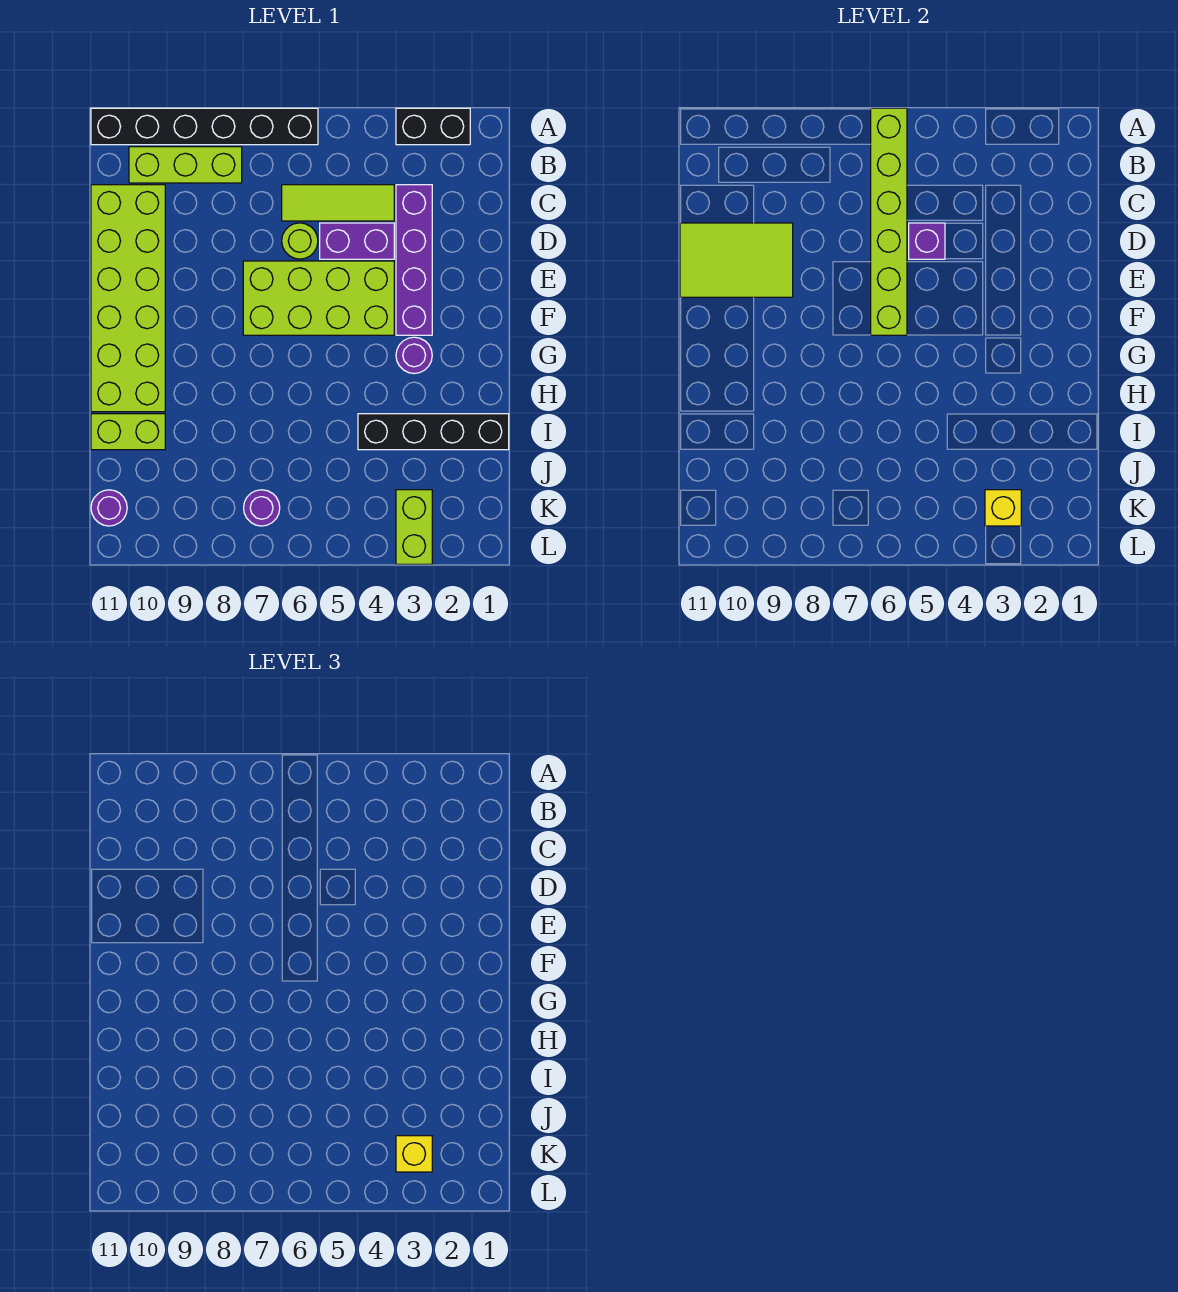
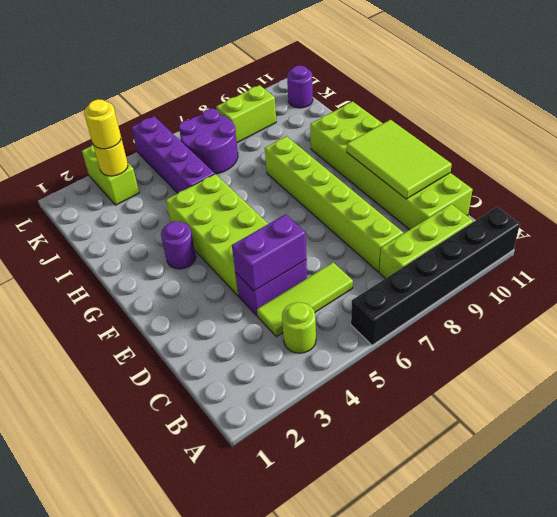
black 1x2 brick [396,108,470,145] -> none
lime 1x6 brick [871,108,907,335] -> lime 1x6 brick moved to [265,136,403,272]
purple 1x4 brick [396,185,432,335] -> purple 1x4 brick moved to [131,116,215,193]
purple 1x1 brick [909,223,945,259] -> purple 1x2 brick [232,214,306,291]
lime 1x1 round brick [282,223,318,259] -> lime 1x1 round brick moved to [282,302,316,353]
lime 2x3 tile [680,223,793,297] -> lime 2x3 tile turned to [347,120,452,199]
lime 2x4 brick [243,261,394,335] -> lime 2x4 brick turned to [166,174,268,296]
black 1x4 brick [358,414,509,450] -> none
lime 1x2 brick [91,414,165,450] -> lime 1x2 brick moved to [216,85,276,143]
yellow 1x1 brick [985,490,1021,526] -> yellow 1x1 round brick [93,138,128,176]
yellow 1x1 brick [396,1136,432,1172] -> yellow 1x1 round brick [84,99,121,149]
purple 1x1 round brick [244,490,280,526] -> purple 2x2 round brick [179,109,238,174]

